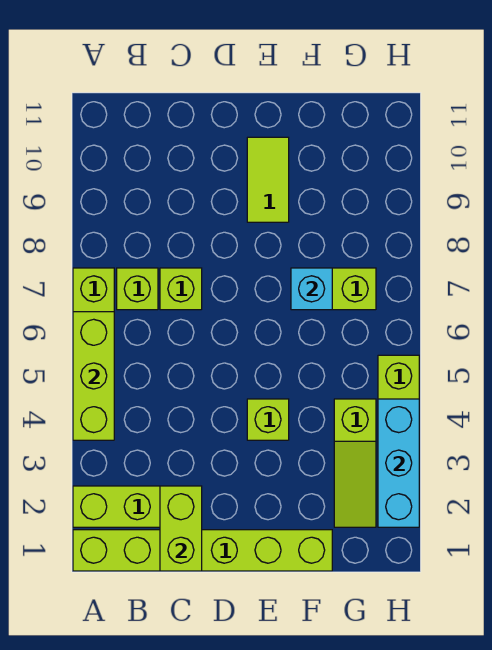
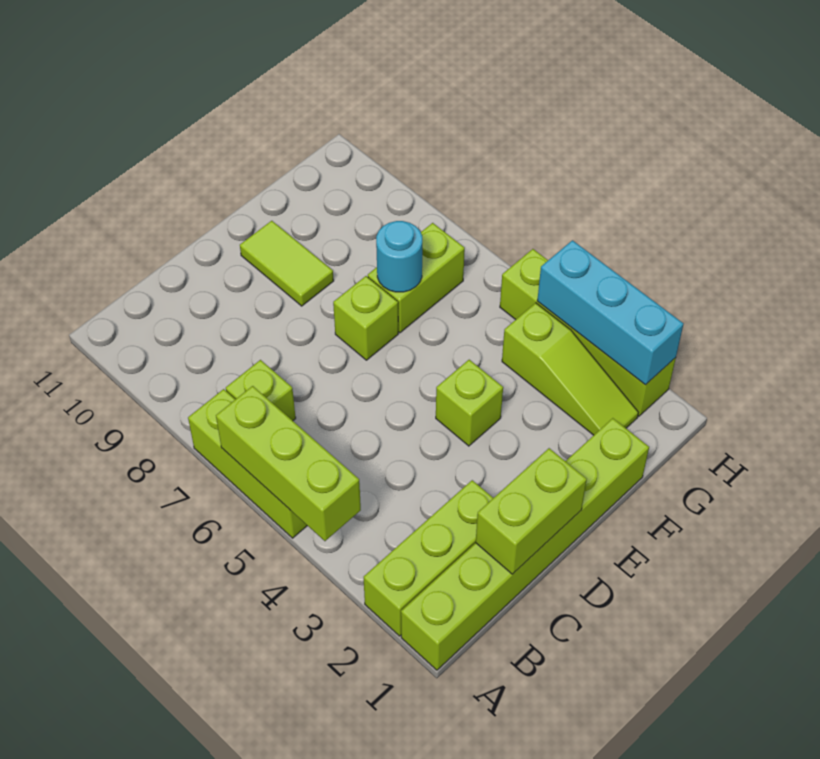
lime 1x2 brick [160,486,202,571] -> lime 1x2 brick turned to [476,448,587,574]
lime 1x1 brick [160,268,202,310] -> lime 1x1 brick moved to [333,276,398,360]
cyan 1x1 brick [291,268,332,310] -> cyan 1x1 round brick [376,221,422,292]

